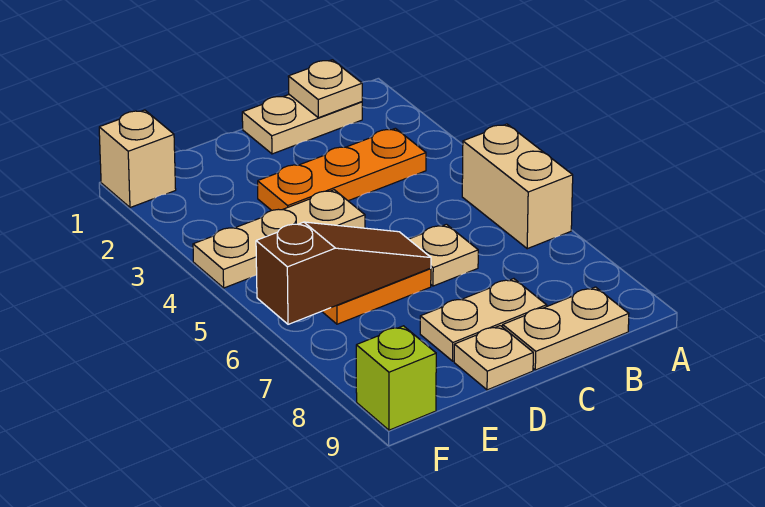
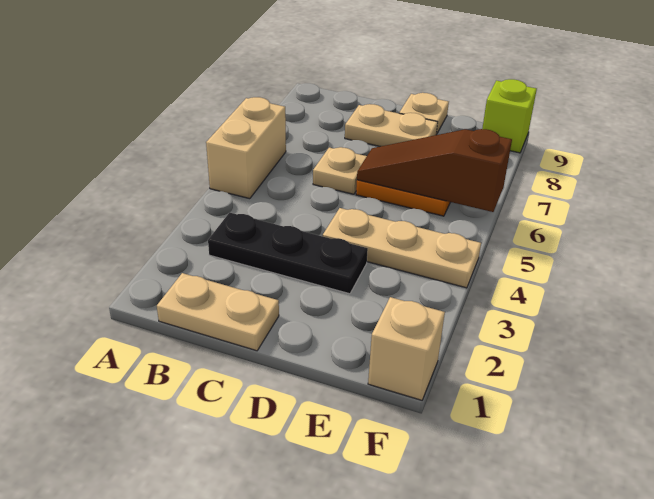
tan 1x1 plate [288,60,362,118] -> none
orange 1x3 plate [258,128,426,210] -> black 1x3 plate [208,212,368,294]
tan 1x2 plate [503,287,629,370] -> none

